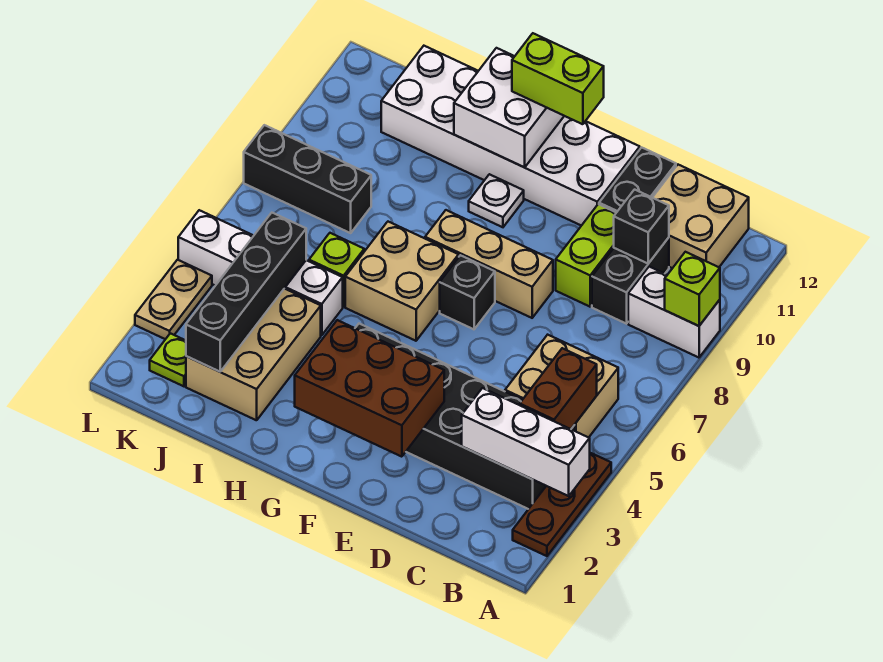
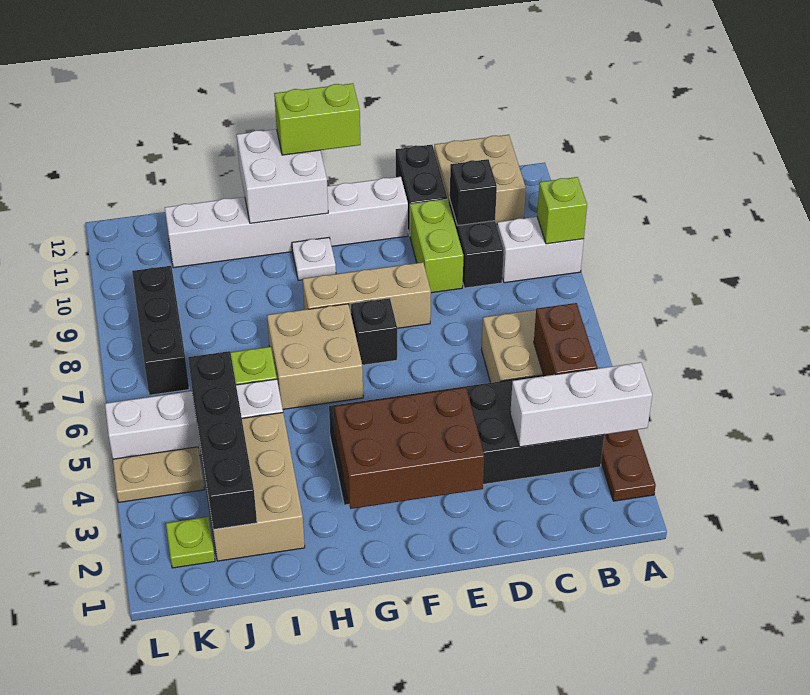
white 2x6 brick [381,46,640,226] -> white 1x6 brick [165,177,408,268]
black 1x3 brick [244,125,371,233] -> black 1x3 brick turned to [132,266,189,395]
tan 1x2 plate [135,260,212,339] -> tan 1x2 plate turned to [113,447,204,502]

